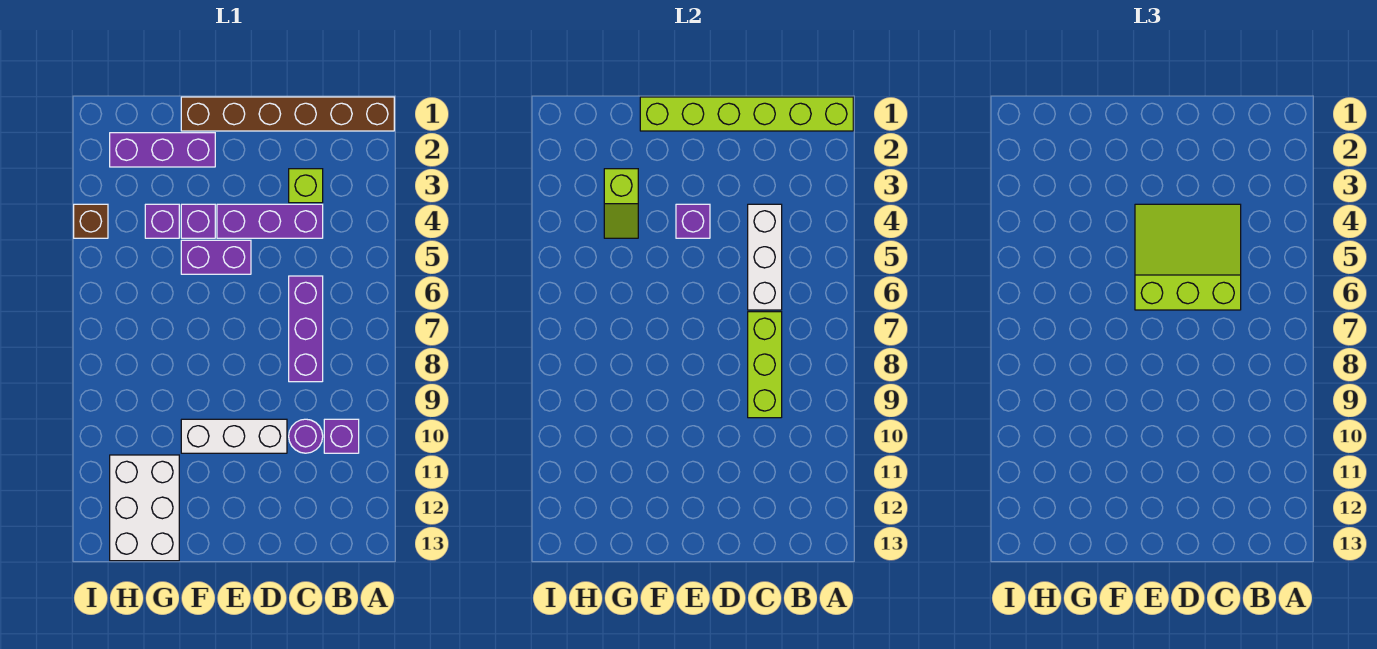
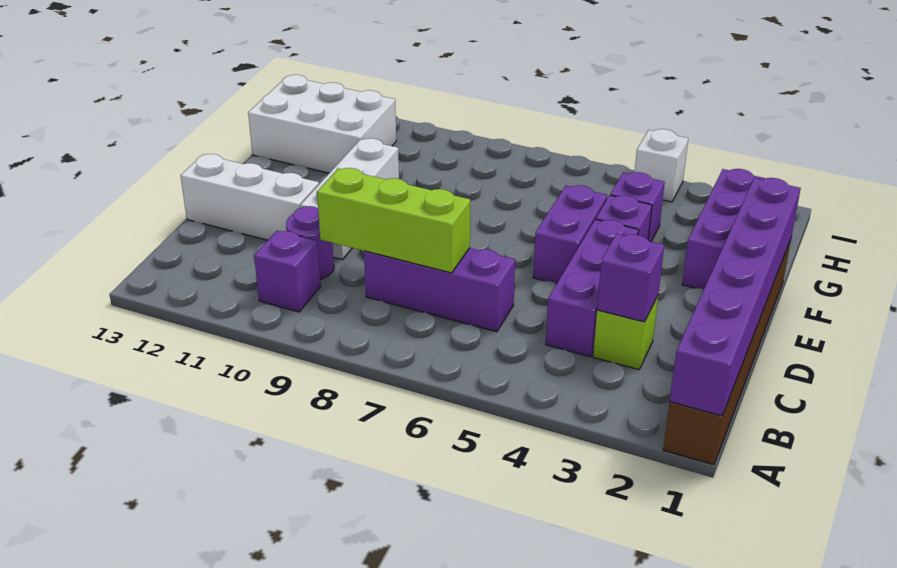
lime 1x6 brick [640,97,853,131] -> purple 1x6 brick [670,178,801,416]
white 1x3 brick [748,204,782,310] -> white 1x3 brick moved to [181,154,319,240]
lime 3x3 slope [1135,204,1241,310] -> none
purple 1x1 brick [676,204,710,238] -> purple 1x1 brick moved to [597,234,664,322]
lime 1x2 slope [604,169,638,238] -> none
brown 1x1 brick [74,204,108,238] -> white 1x1 brick [635,129,688,202]

